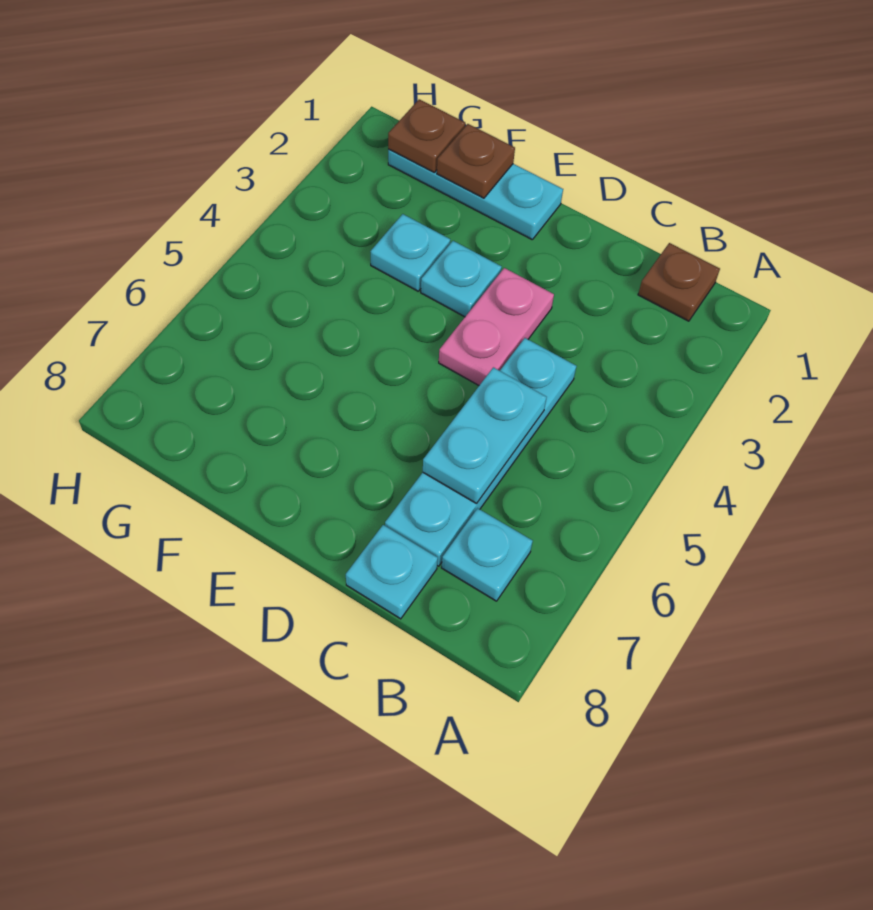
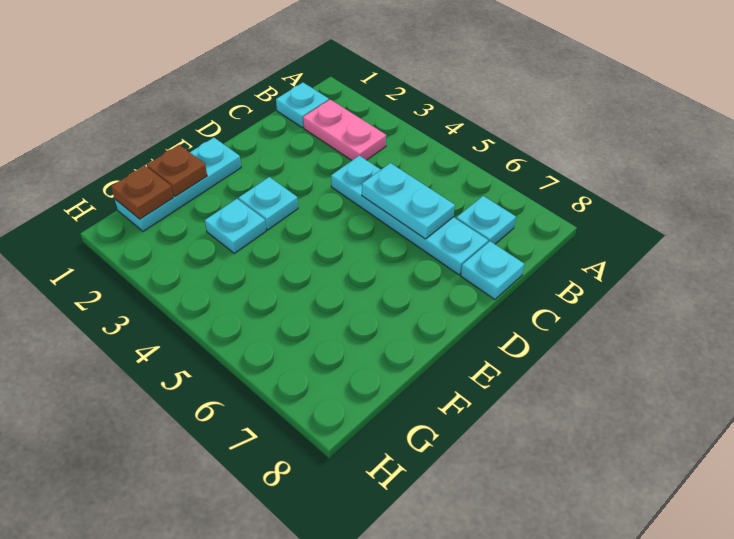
brown 1x1 plate [638,243,720,321] -> cyan 1x1 plate [276,83,329,128]
pink 1x2 plate [439,268,554,385] -> pink 1x2 plate moved to [303,100,386,160]

